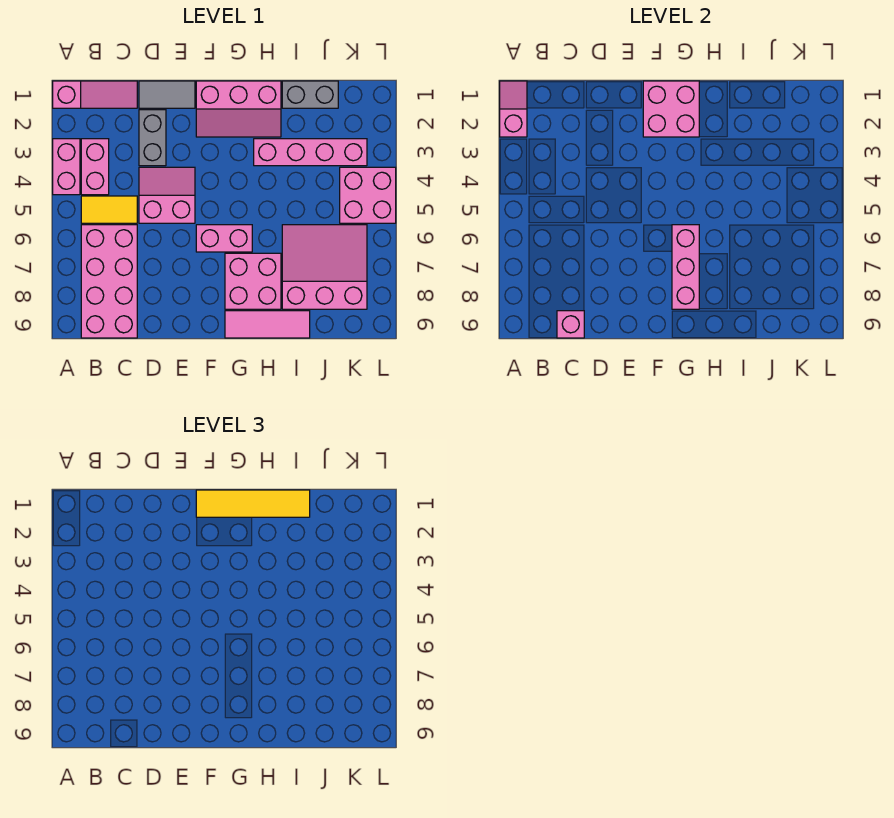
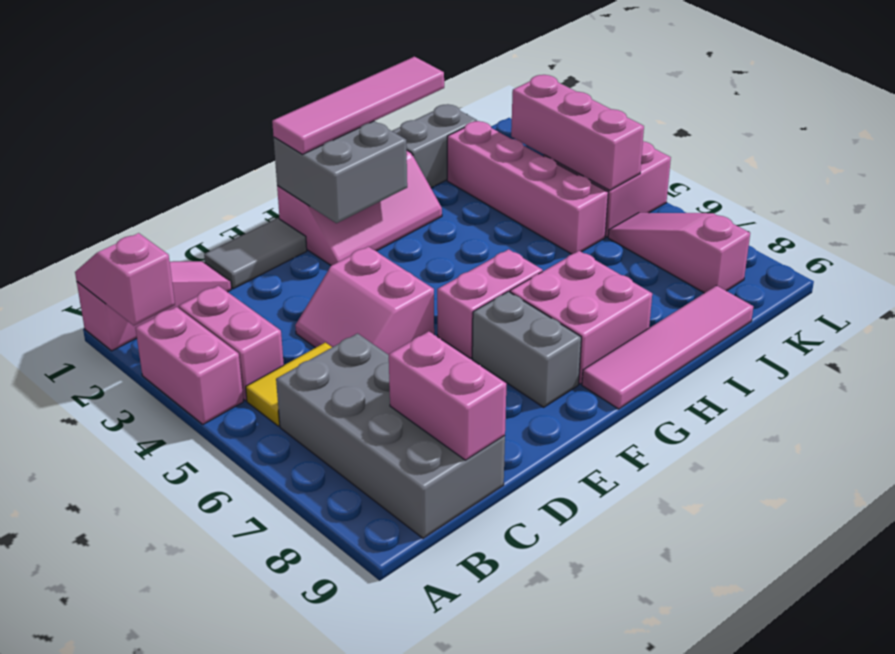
pink 2x4 brick [81,225,137,338] -> grey 2x4 brick [276,333,505,538]
pink 1x1 brick [557,311,584,338] -> pink 1x2 brick [389,331,507,460]
grey 1x2 brick [139,110,166,166] -> grey 1x2 brick moved to [472,291,581,407]
pink 2x2 slope [139,167,195,223] -> pink 2x2 slope turned to [295,247,434,355]
pink 2x2 brick [643,81,699,137] -> grey 2x2 brick [274,121,407,223]
yellow 1x4 tile [196,490,310,517] -> pink 1x4 tile [272,57,444,154]
pink 1x3 brick [672,225,699,309] -> pink 1x3 brick moved to [511,75,644,190]
pink 1x3 tile [225,311,310,338] -> pink 1x4 tile [582,286,753,409]
pink 1x4 brick [254,139,367,166] -> pink 1x4 brick turned to [447,121,608,254]
pink 3x3 slope [282,225,367,309] -> pink 1x3 slope [608,213,750,293]

